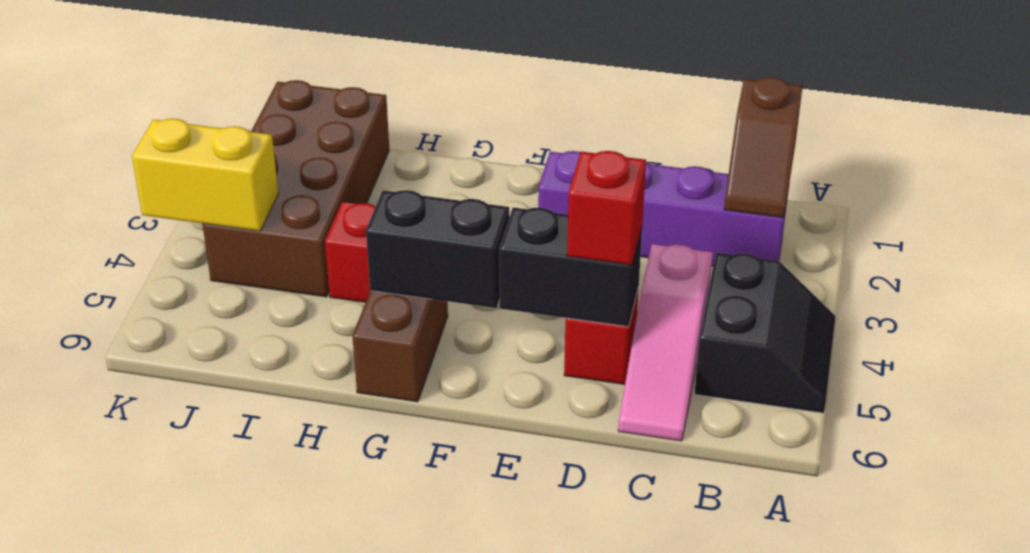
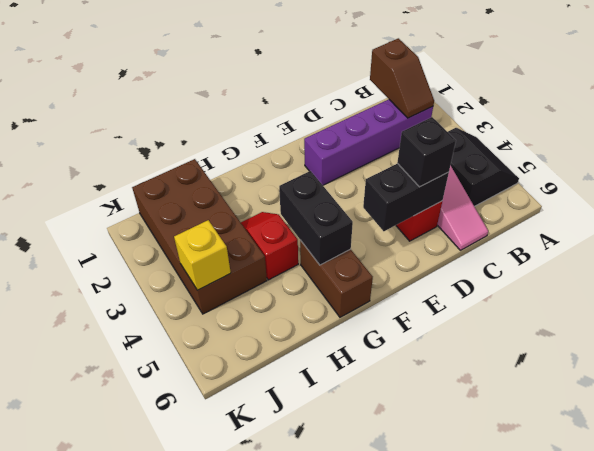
red 1x1 brick [567,151,646,265] -> black 1x1 brick [397,117,456,187]
black 1x2 brick [366,190,509,308] -> black 1x2 brick turned to [279,171,353,265]
yellow 1x2 brick [132,119,278,231] -> yellow 1x1 brick [174,220,231,290]

